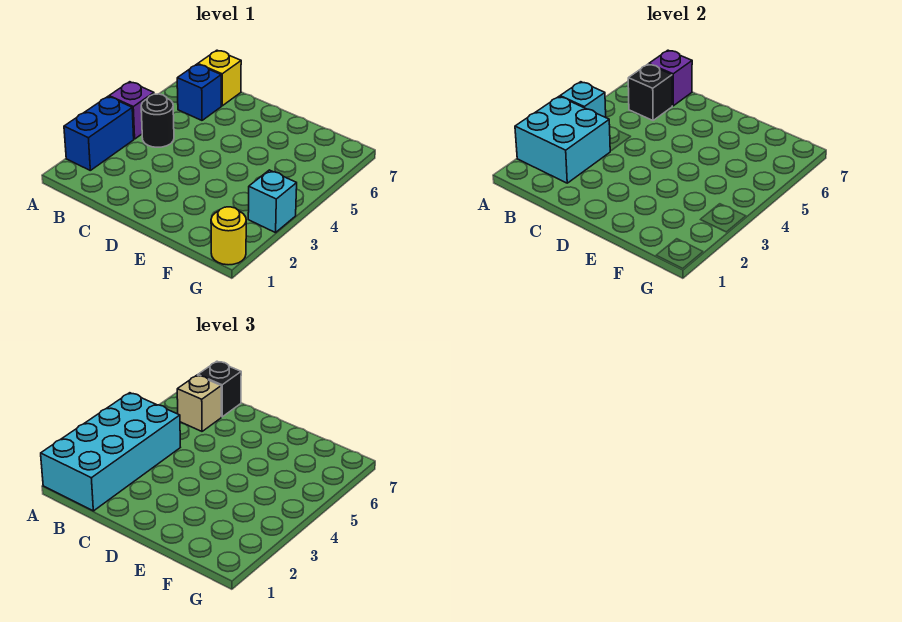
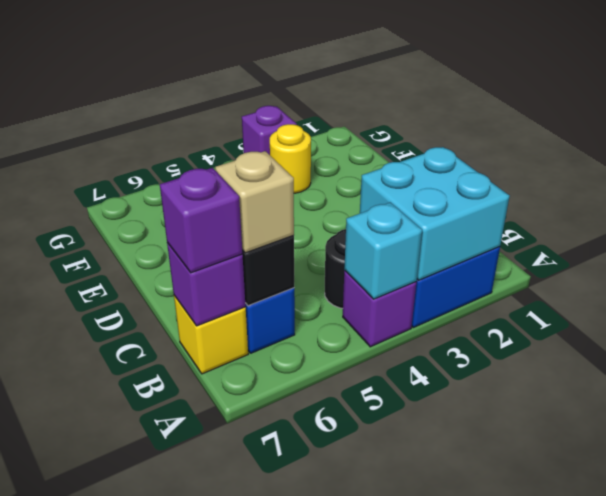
cyan 2x4 brick [41,393,180,511] -> none
black 1x1 brick [198,361,241,417] -> purple 1x1 brick [160,168,242,273]
yellow 1x1 round brick [211,207,246,265] -> yellow 1x1 round brick moved to [270,124,311,193]
cyan 1x1 brick [248,170,297,233] -> purple 1x1 brick [242,106,297,155]

